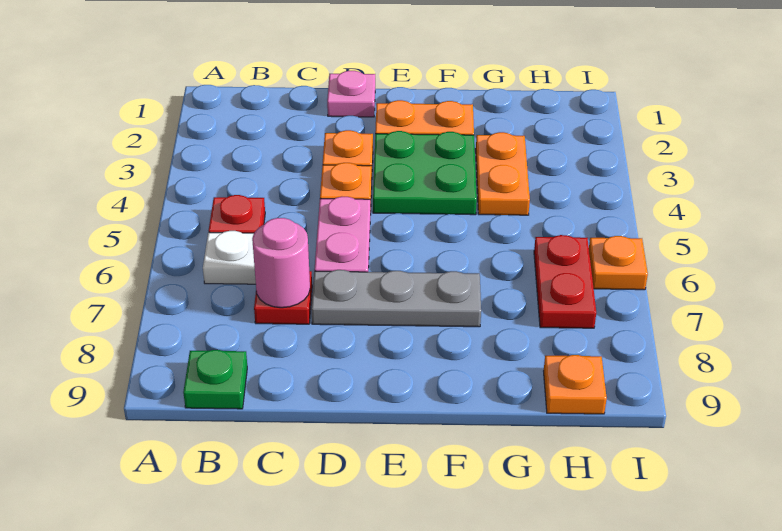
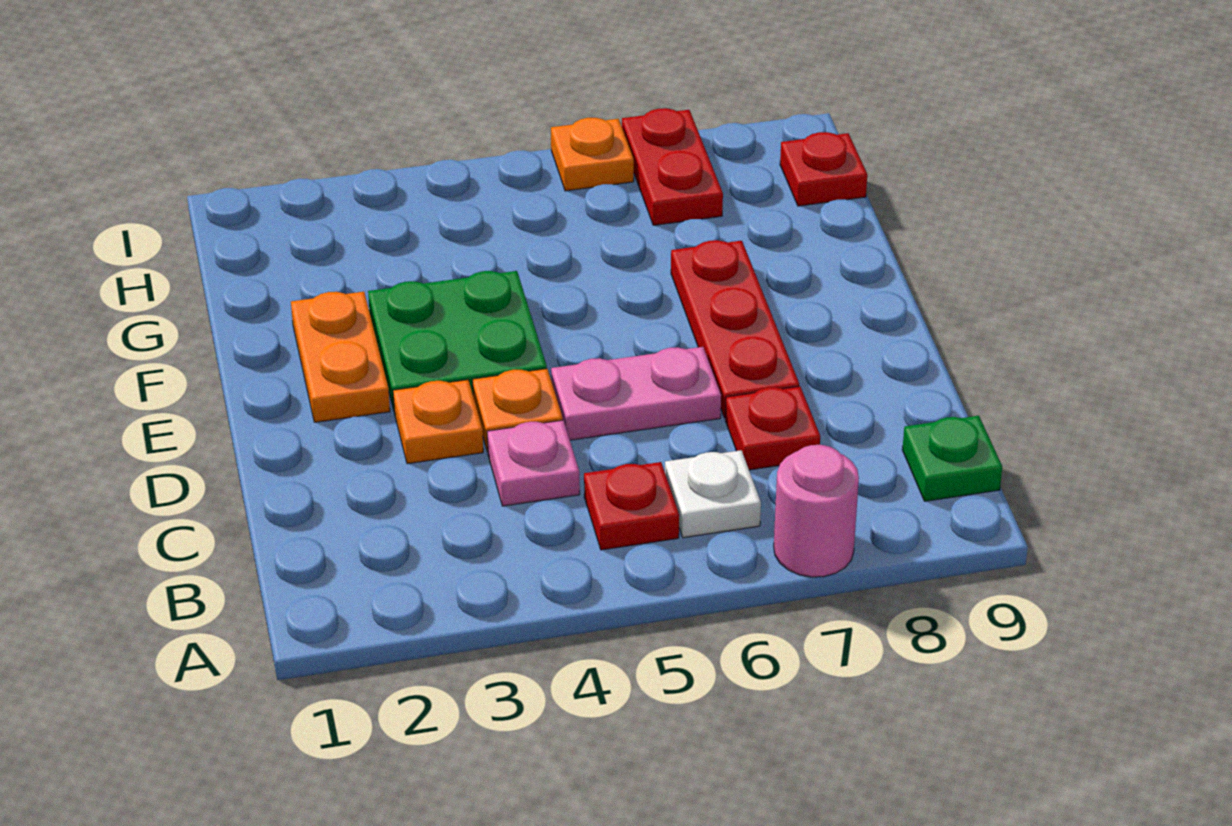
pink 1x1 round brick [252,218,310,308] -> pink 1x1 round brick moved to [774,445,859,577]
pink 1x1 plate [327,71,375,117] -> pink 1x1 plate moved to [487,420,580,506]
grey 1x3 plate [311,270,481,327] -> red 1x3 plate [671,240,799,418]
orange 1x2 plate [476,132,530,215] -> none
red 1x2 plate [534,235,596,328] -> red 1x2 plate turned to [622,108,723,225]
orange 1x1 plate [544,355,607,414] -> red 1x1 plate [780,132,867,206]

